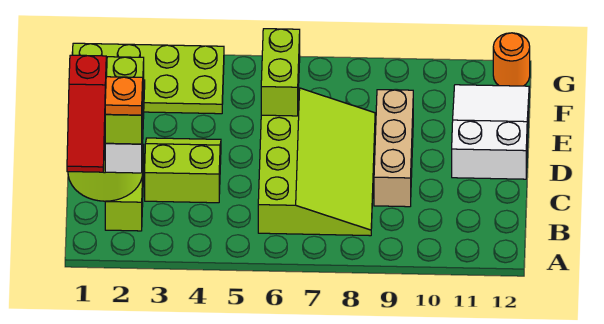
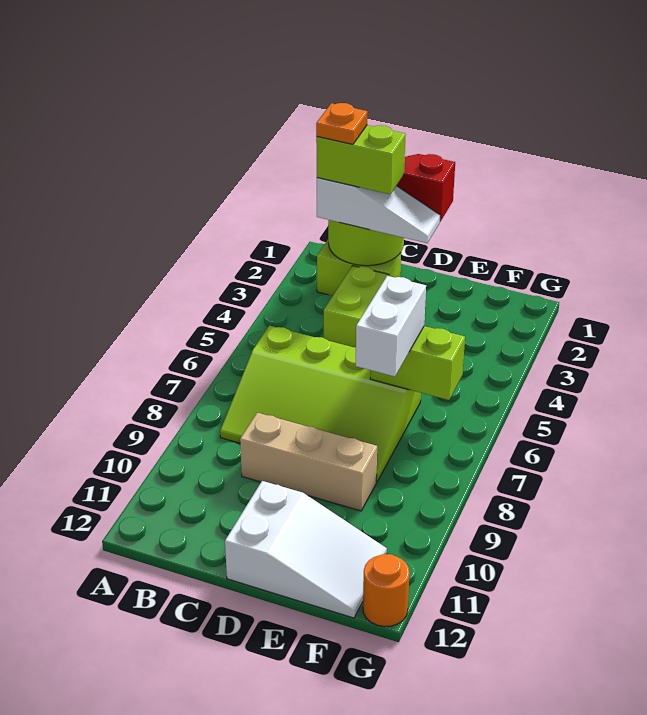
none -> white 1x2 brick [356,276,426,377]
lime 2x4 plate [73,43,224,114] -> none

